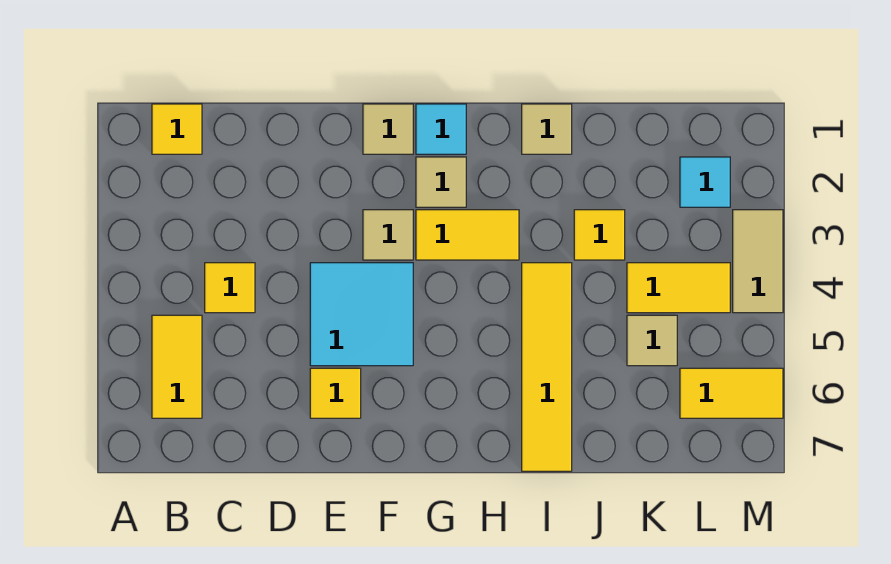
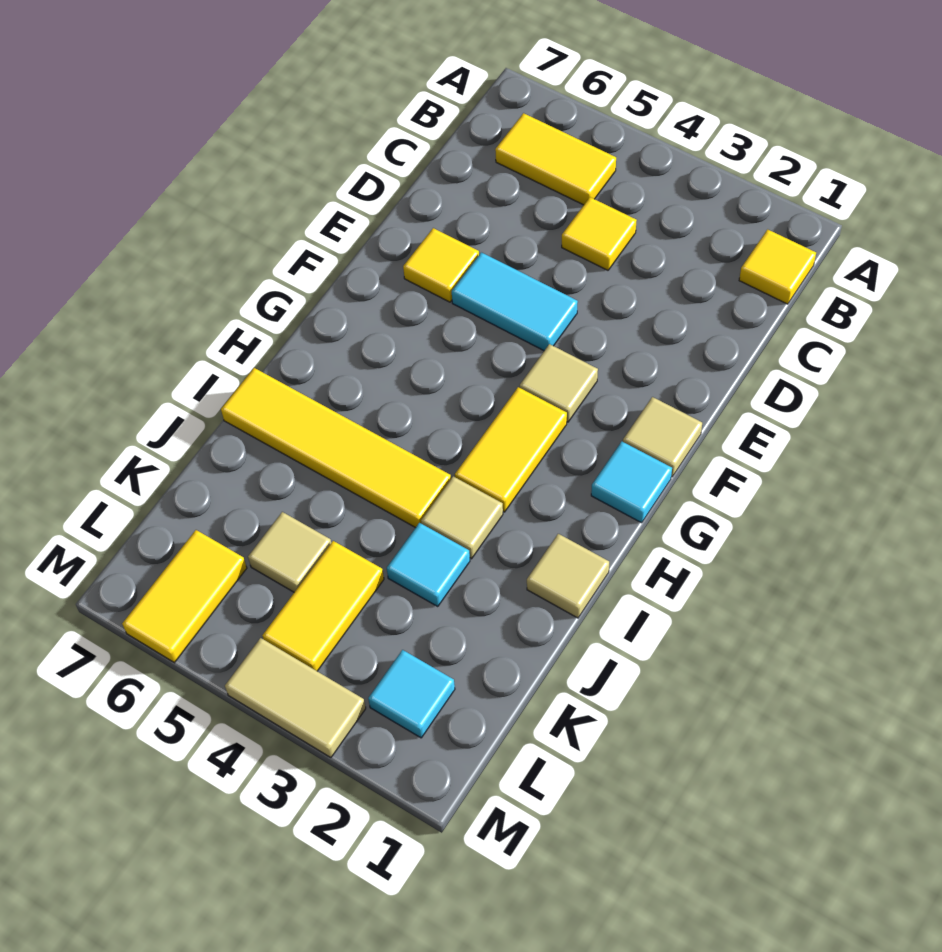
cyan 2x2 tile [310,263,413,366] -> cyan 1x2 tile [452,252,578,351]
tan 1x1 tile [416,157,466,207] -> tan 1x1 tile moved to [421,476,503,559]
yellow 1x1 tile [574,210,625,260] -> cyan 1x1 tile [387,523,470,606]

